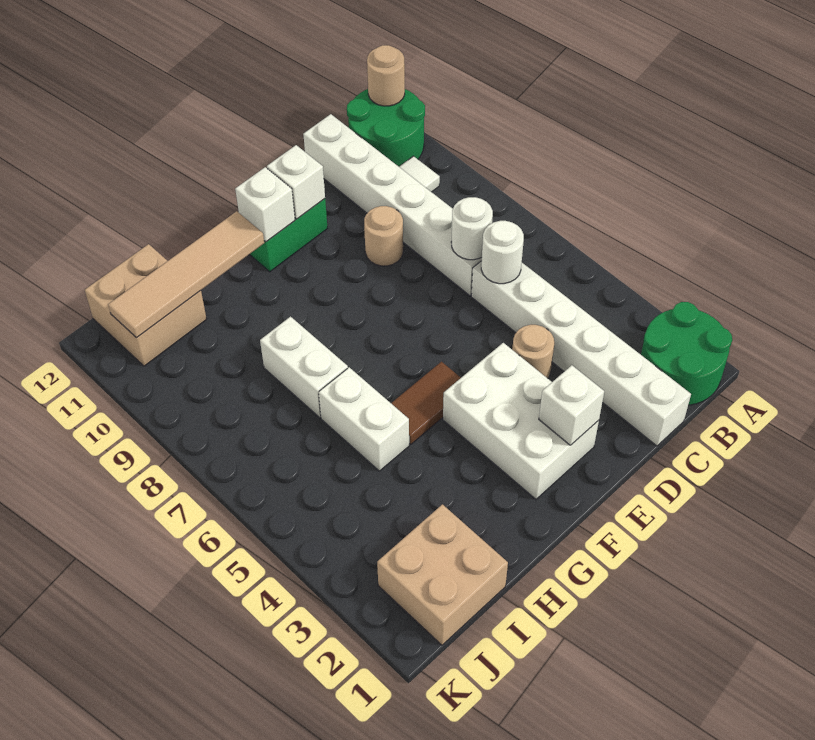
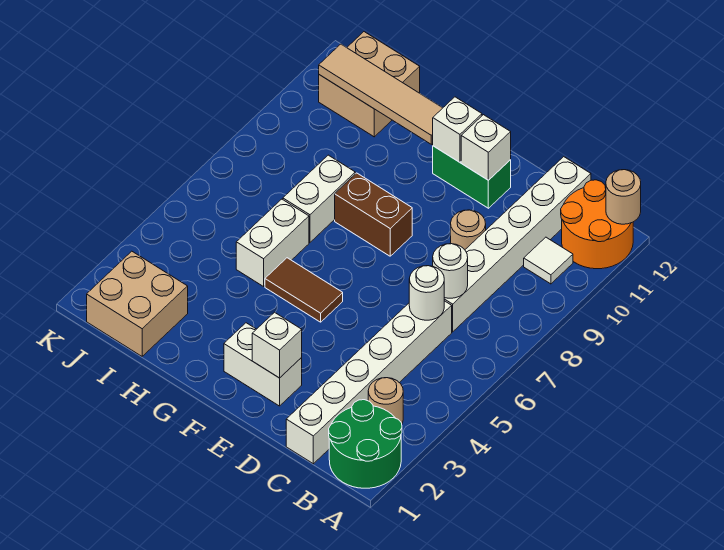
green 2x2 round brick [347,89,425,167] -> orange 2x2 round brick [561,180,633,269]
tan 1x1 round brick [512,325,554,378] -> tan 1x1 round brick moved to [368,378,403,423]
white 2x3 brick [443,343,599,499] -> white 1x2 brick [224,323,302,406]
none -> brown 1x2 brick [335,173,412,256]

